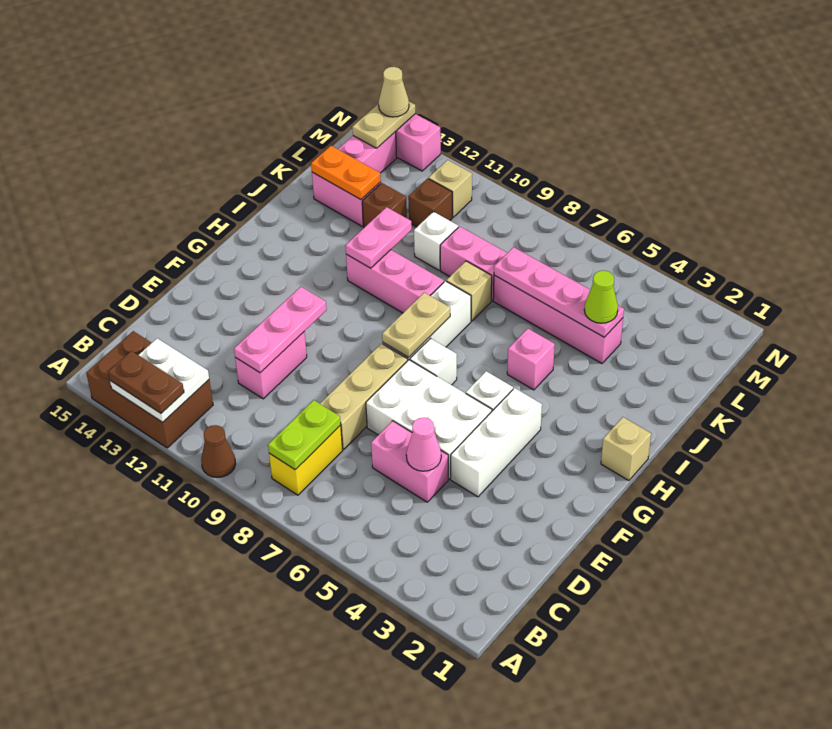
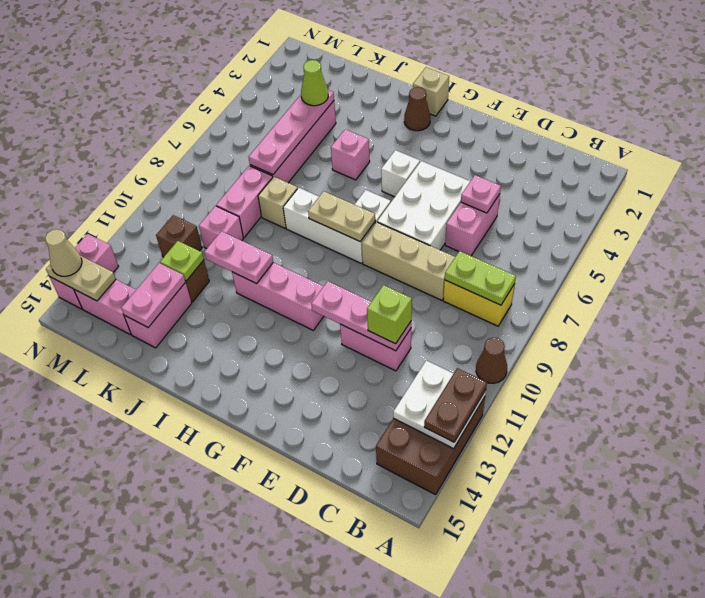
pink 1x1 cone [406,417,441,471] -> pink 1x1 plate [461,175,501,213]
none -> lime 1x1 brick [367,285,412,344]
white 1x3 brick [451,388,542,497] -> none
none -> brown 1x1 cone [404,87,430,131]
pink 1x3 brick [346,250,444,313] -> pink 1x3 brick turned to [232,262,324,330]
white 1x1 brick [414,212,458,270] -> pink 1x1 brick [199,206,243,249]
none -> lime 1x1 plate [160,241,204,281]
orange 1x2 plate [311,146,381,200] -> pink 1x2 plate [121,263,185,327]
tan 1x1 brick [429,160,472,217] -> none

